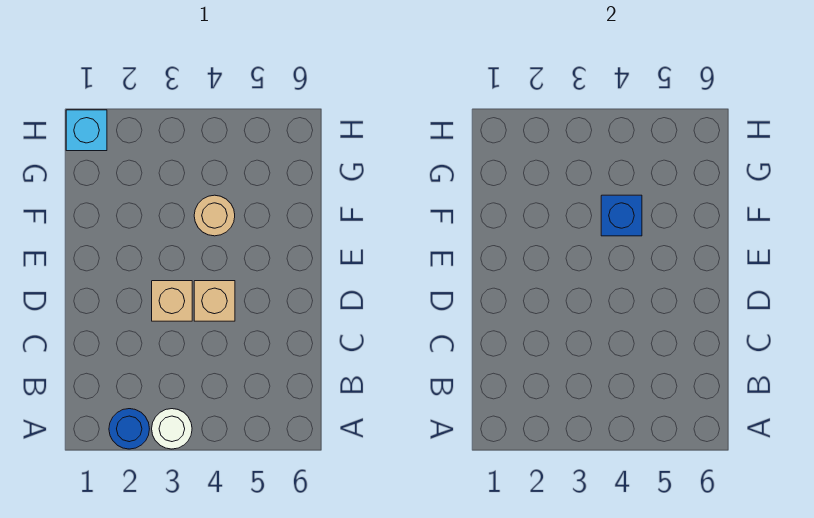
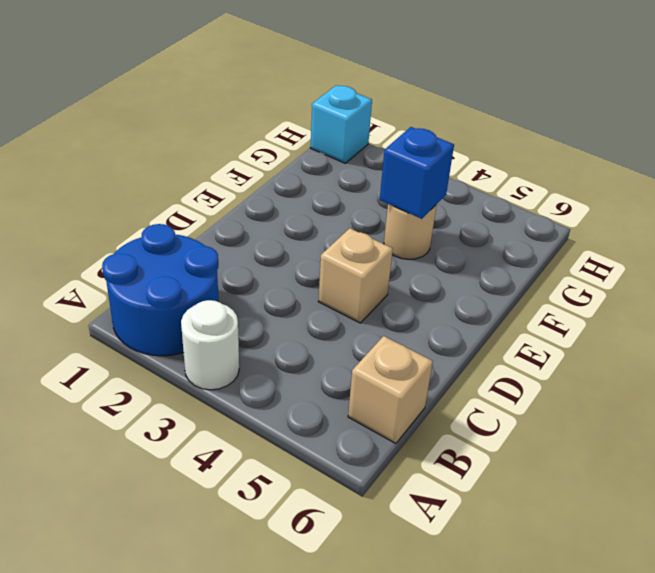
blue 1x1 round brick [109,409,149,449] -> blue 2x2 round brick [102,224,219,356]
tan 1x1 brick [152,281,192,321] -> tan 1x1 brick moved to [348,336,433,444]

